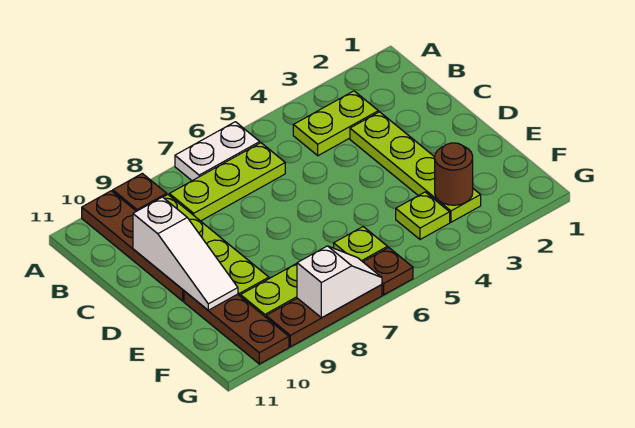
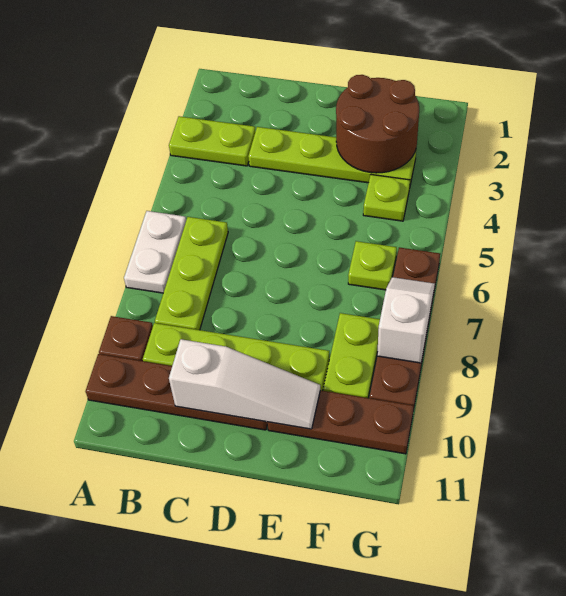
lime 1x2 plate [293,91,378,156] -> lime 1x2 plate turned to [169,116,256,166]
brown 1x1 round brick [435,143,473,205] -> brown 2x2 round brick [336,75,419,173]

